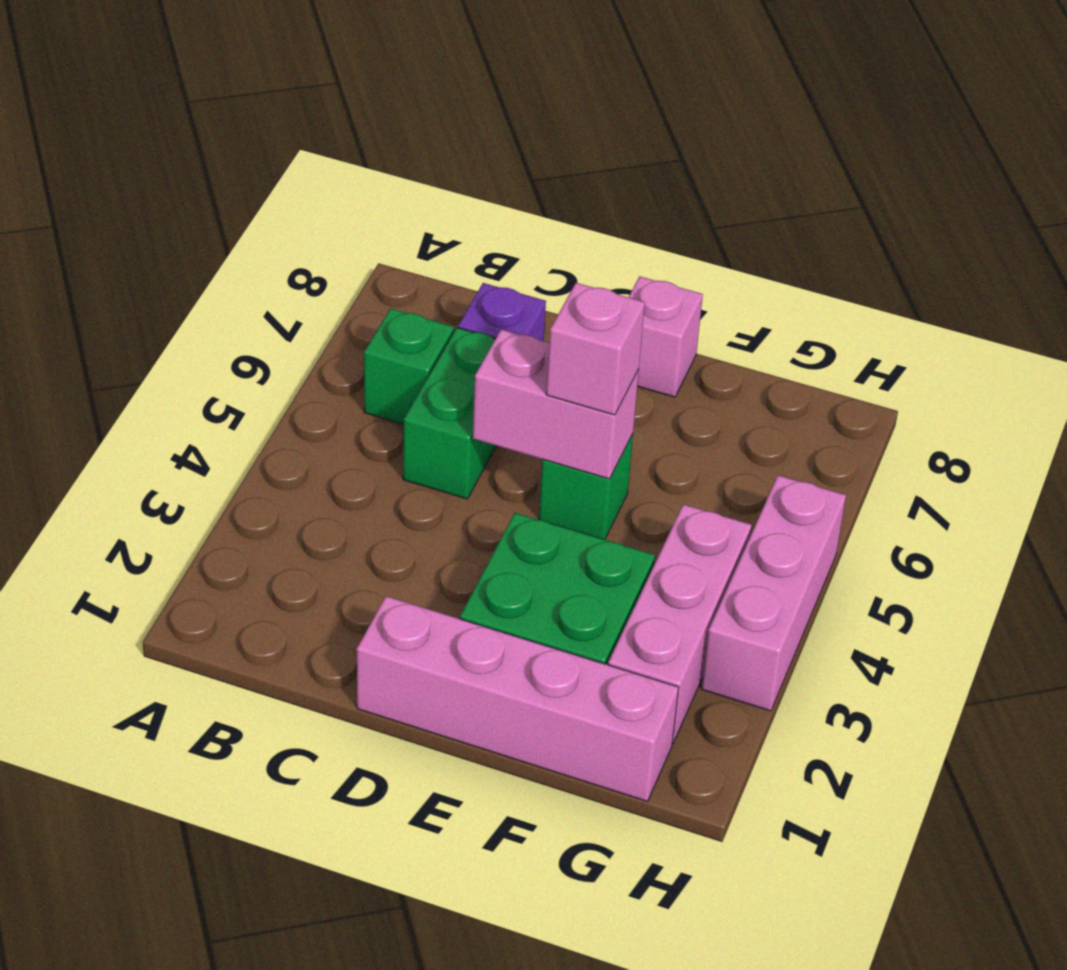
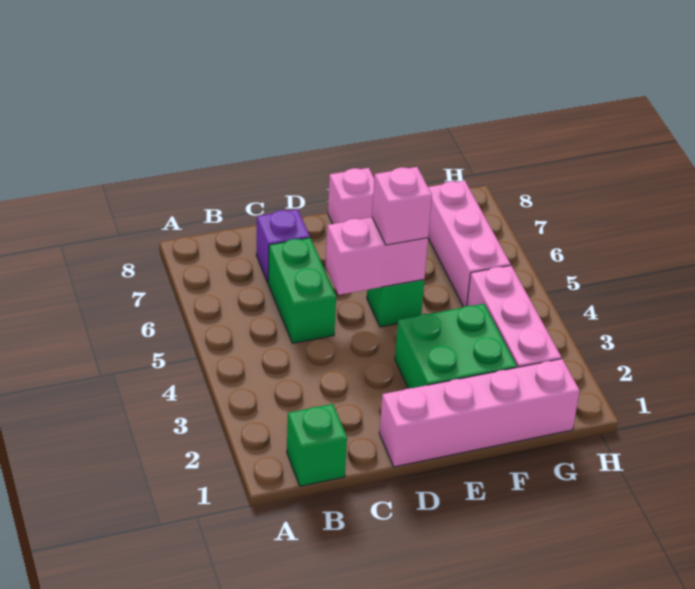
green 1x1 brick [364,309,454,424] -> green 1x1 brick moved to [287,404,347,486]
pink 1x3 brick [701,475,846,711] -> pink 1x3 brick moved to [428,181,511,307]

